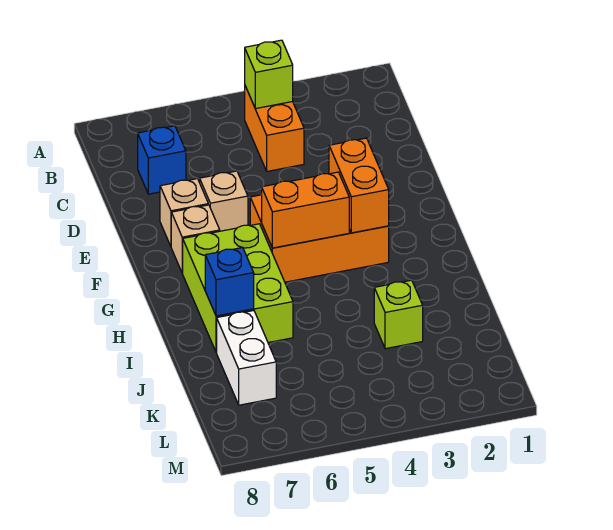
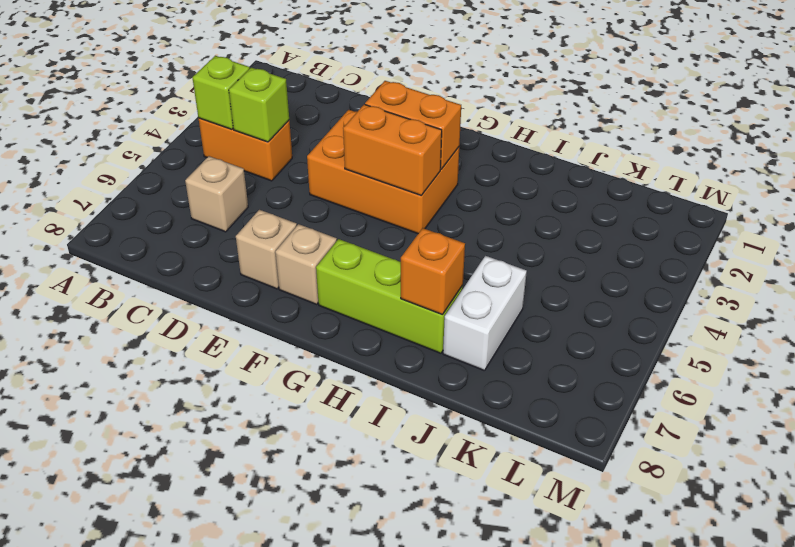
blue 1x1 brick [138,126,186,194] -> none
tan 1x1 brick [200,171,248,231] -> tan 1x1 brick moved to [185,156,248,232]
orange 2x3 brick [250,195,389,282] -> orange 2x3 brick turned to [307,110,459,234]
orange 1x2 brick [262,172,349,248] -> orange 1x2 brick turned to [343,104,442,195]
lime 2x3 brick [183,224,293,352] -> lime 1x3 brick [316,239,463,353]
blue 1x1 brick [205,248,254,316] -> orange 1x1 brick [401,228,465,315]
lime 1x1 brick [374,280,423,349] -> lime 1x1 brick moved to [229,67,289,142]
white 1x2 brick [217,311,276,405] -> white 1x2 brick turned to [443,256,527,371]

